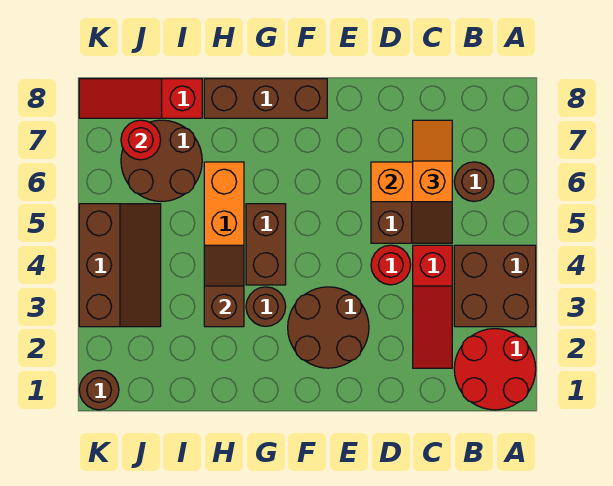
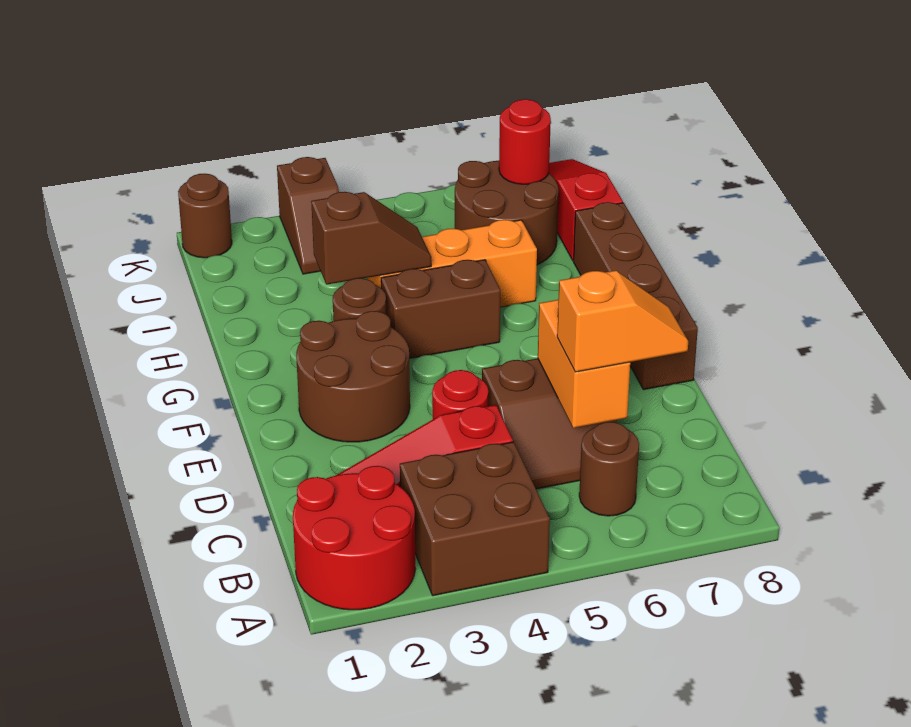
brown 1x3 brick [204,79,327,118] -> brown 1x4 brick [574,202,698,390]
brown 2x3 slope [79,204,161,327] -> brown 1x2 slope [277,157,339,274]

